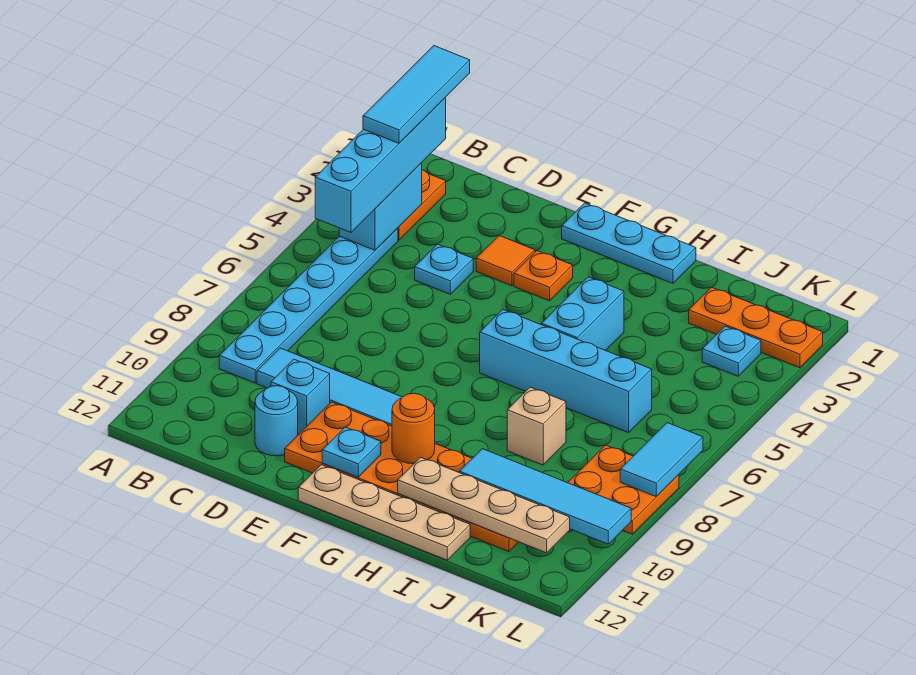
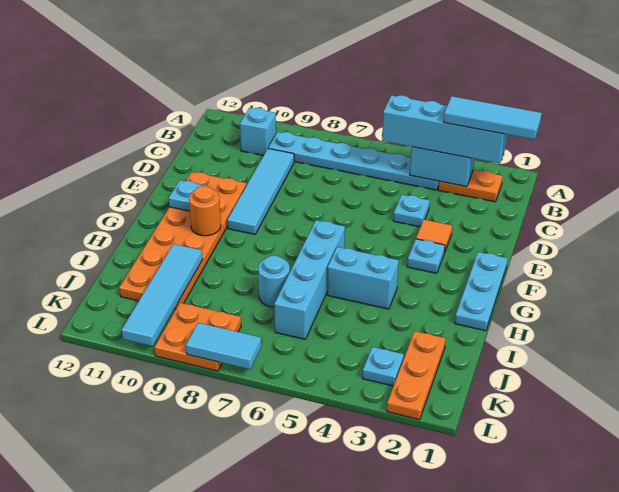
cyan 1x1 brick [271,359,330,434] -> cyan 1x1 brick moved to [240,108,276,156]
cyan 1x1 round brick [255,386,298,456] -> cyan 1x1 round brick moved to [258,256,290,307]
orange 1x1 plate [514,251,573,301] -> cyan 1x1 plate [407,239,445,273]
tan 1x4 plate [298,465,470,560] -> none
tan 1x4 plate [398,457,570,553] -> none
tan 1x1 brick [507,387,566,465] -> none

